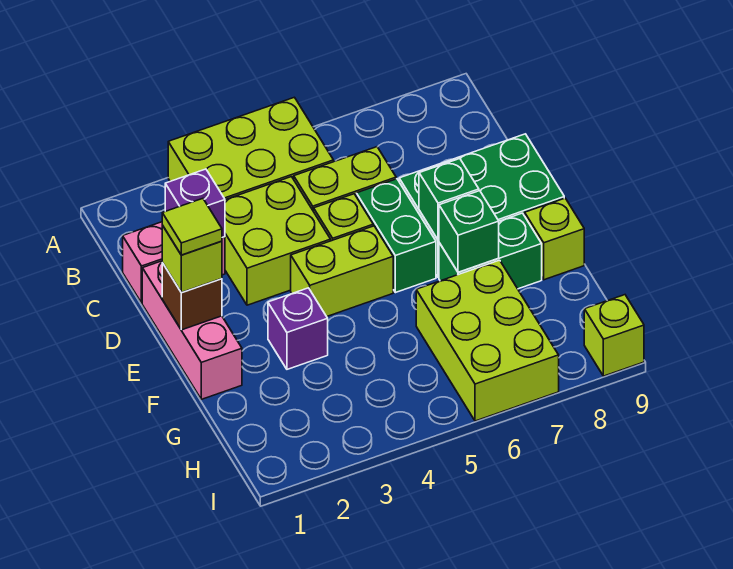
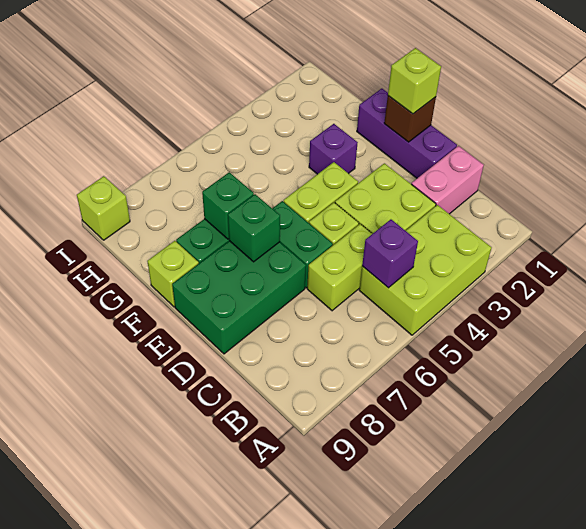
purple 1x1 brick [165,169,225,237] -> purple 1x1 brick moved to [362,220,418,288]
pink 1x3 brick [142,261,242,399] -> purple 1x3 brick [357,89,457,178]
lime 1x1 tile [162,199,222,255] -> none
lime 2x3 brick [416,260,559,421] -> none

